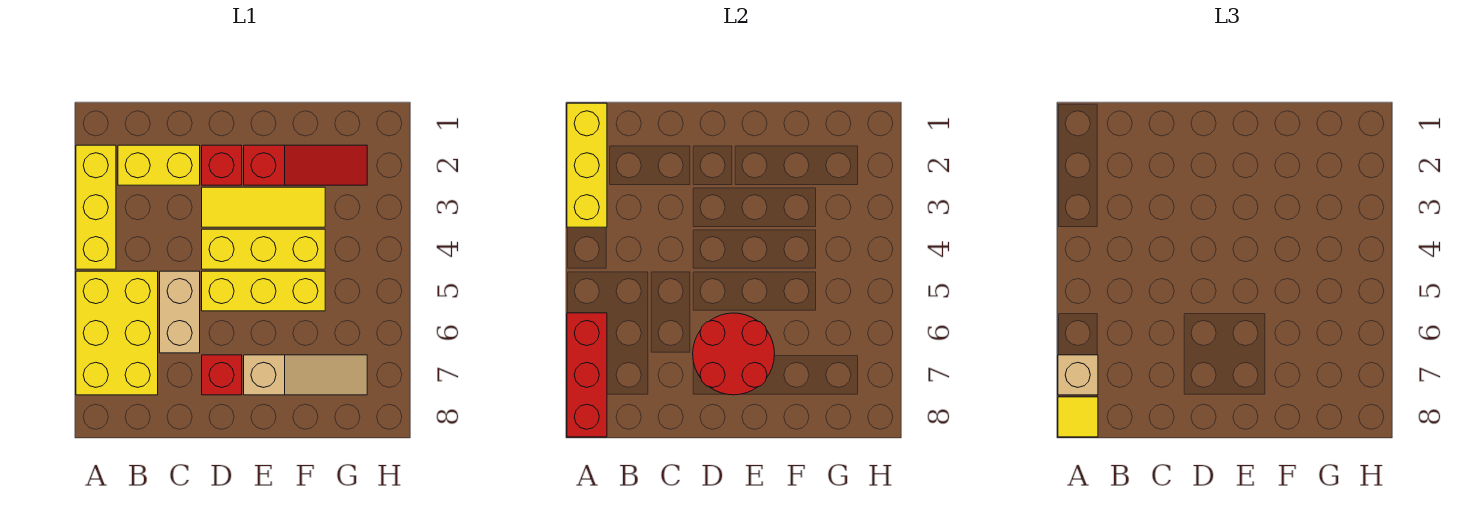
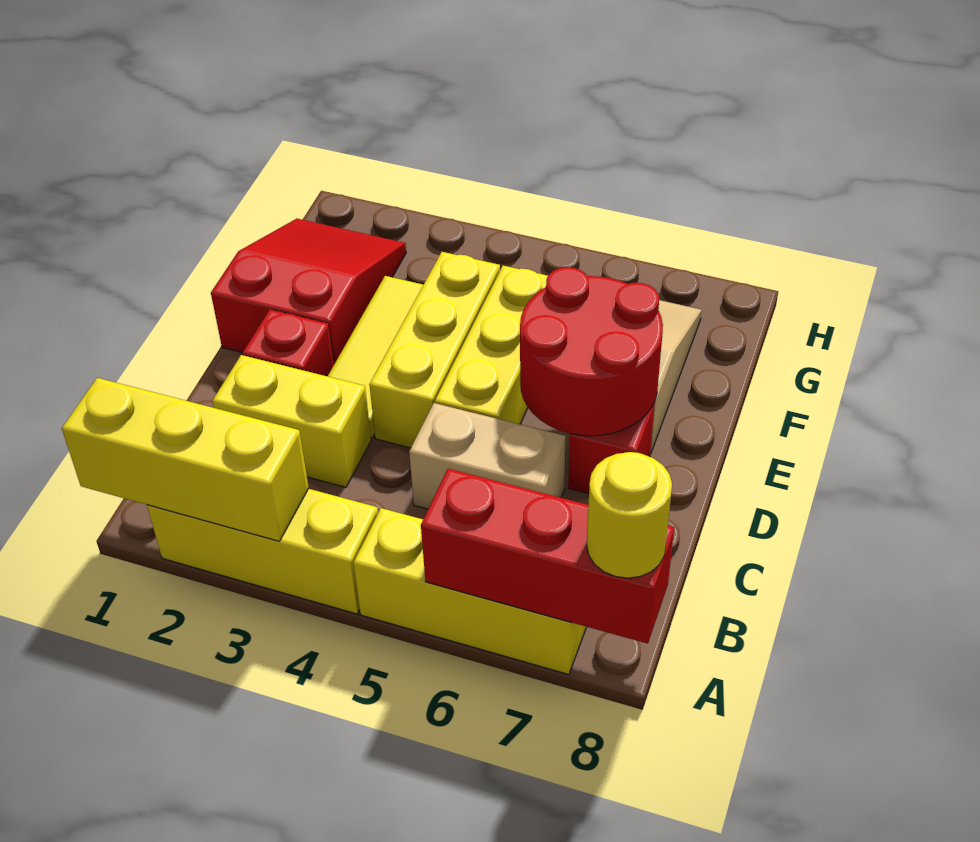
yellow 2x3 brick [76,271,158,395] -> yellow 1x3 brick [354,508,586,674]
tan 1x1 brick [1058,355,1098,395] -> none
yellow 1x1 tile [1058,397,1098,437] -> yellow 1x1 round brick [587,452,672,578]
yellow 1x2 brick [118,145,200,185] -> yellow 1x2 brick turned to [212,355,371,487]
red 1x3 slope [244,145,367,185] -> red 2x3 slope [211,219,406,364]

